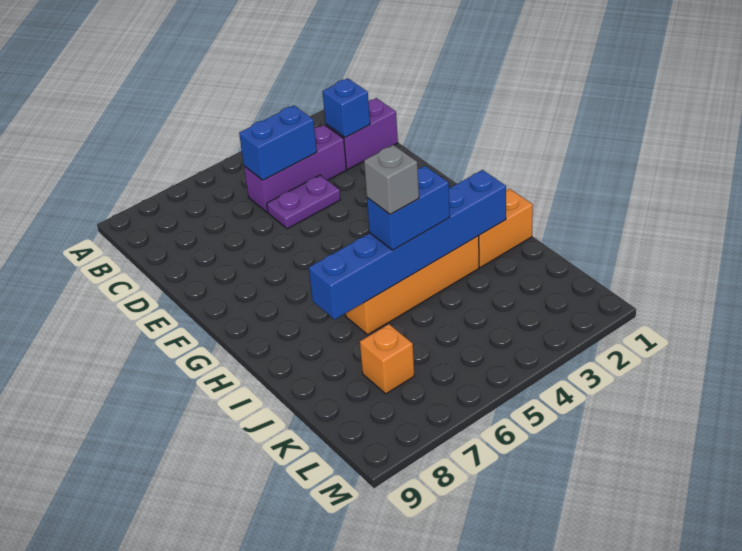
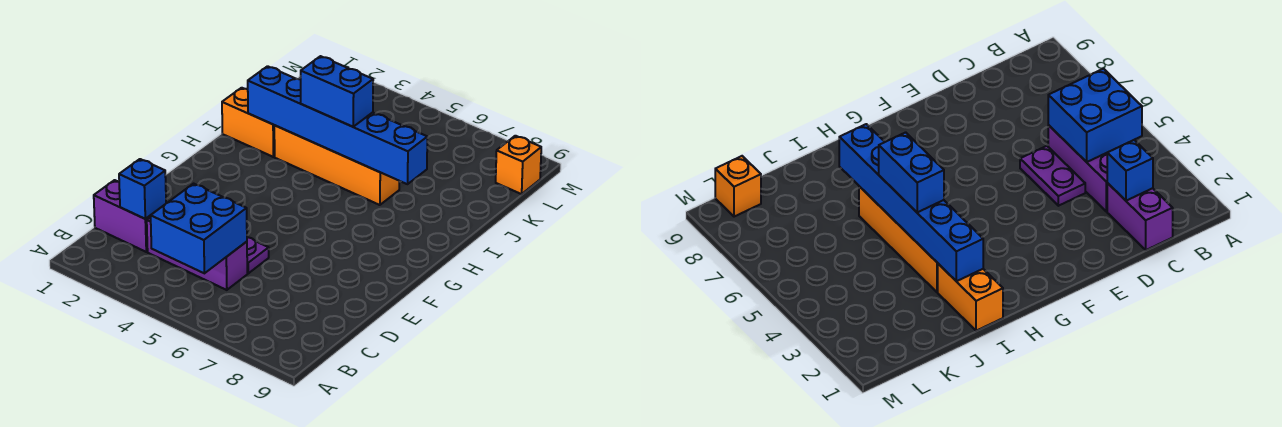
blue 1x2 brick [239,105,317,180] -> blue 2x2 brick [151,184,247,273]
grey 1x1 brick [364,145,419,215] -> none
orange 1x1 brick [360,324,414,394] -> orange 1x1 brick moved to [496,136,541,194]

